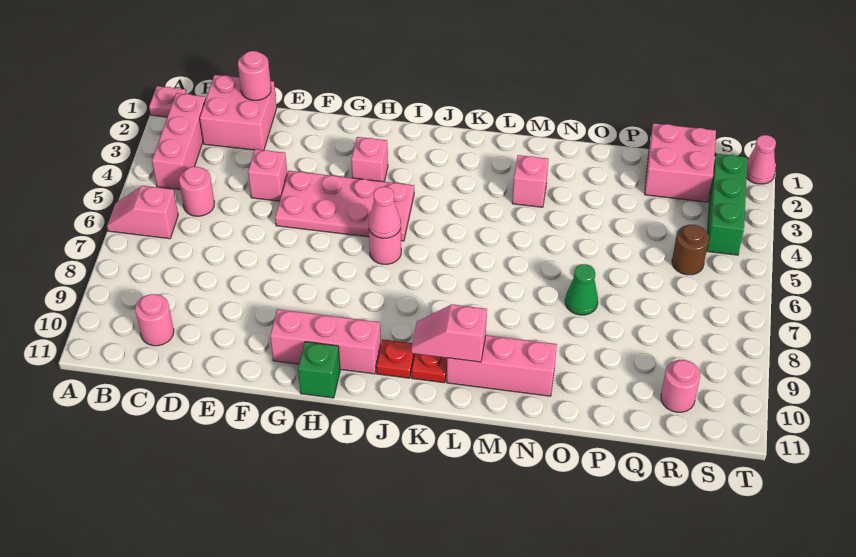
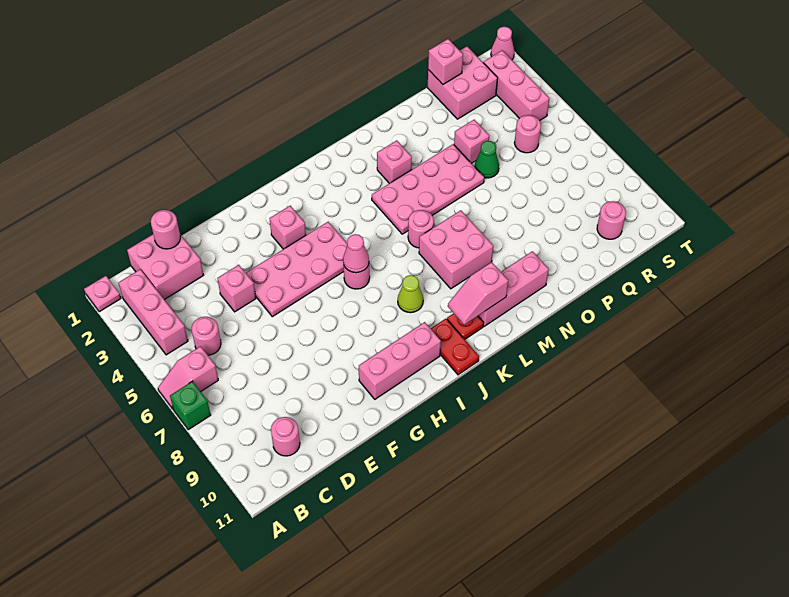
green 1x1 brick [298,342,340,398] -> green 1x1 brick moved to [170,381,211,430]
none -> lime 1x1 cone [398,275,423,313]
red 1x1 plate [377,339,415,378] -> red 1x2 plate [431,319,479,375]
none -> pink 2x4 plate [372,144,484,234]
none -> pink 1x1 round brick [408,210,434,248]
none -> pink 2x2 brick [419,210,493,289]
green 1x1 cone [565,264,598,315] -> green 1x1 cone moved to [475,141,499,178]
none -> pink 1x1 brick [454,120,489,163]
none -> pink 1x1 brick [428,39,463,84]
brown 1x1 round brick [672,225,709,275] -> pink 1x1 round brick [515,115,541,153]
green 1x3 brick [707,154,747,255] -> pink 1x3 brick [483,50,549,121]

